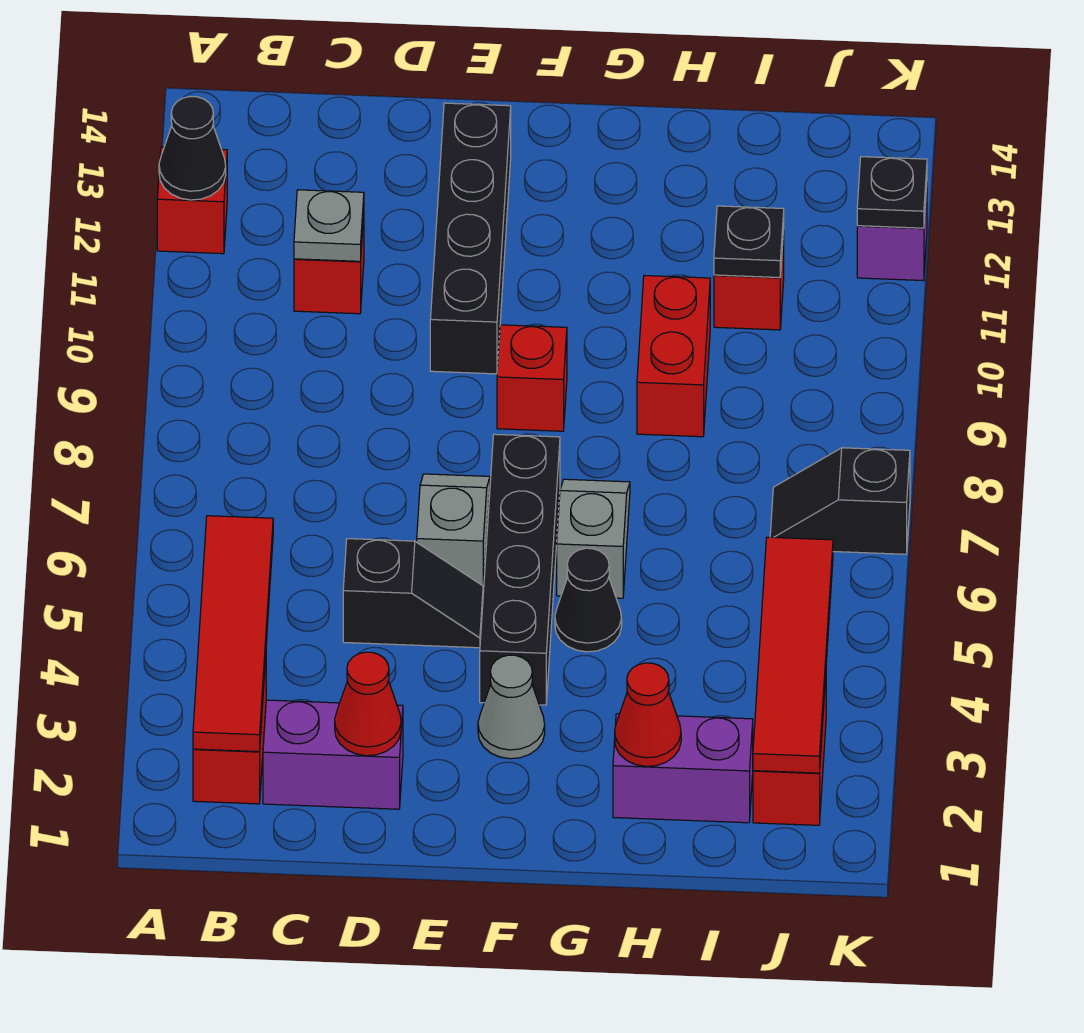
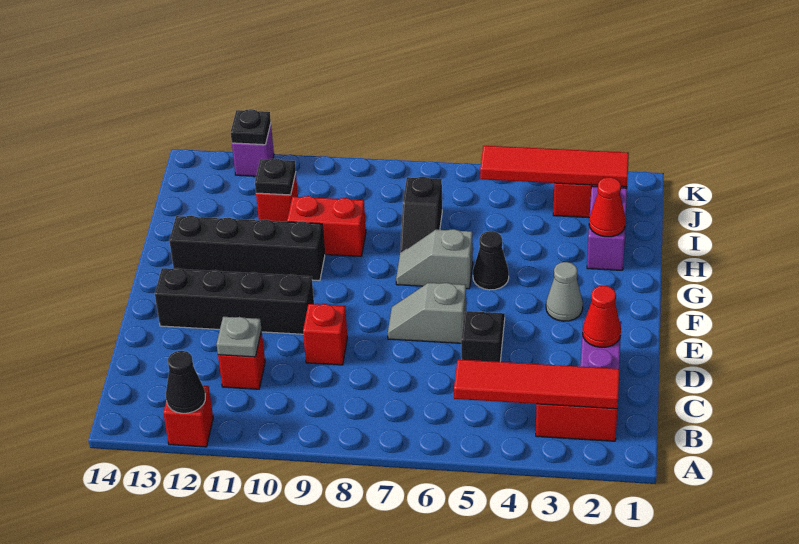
black 1x4 brick [480,434,560,705] -> black 1x4 brick moved to [169,216,325,281]
red 1x1 brick [497,325,567,431] -> red 1x1 brick moved to [303,304,347,365]
black 1x2 slope [770,448,910,554] -> black 1x2 slope moved to [400,177,442,253]

